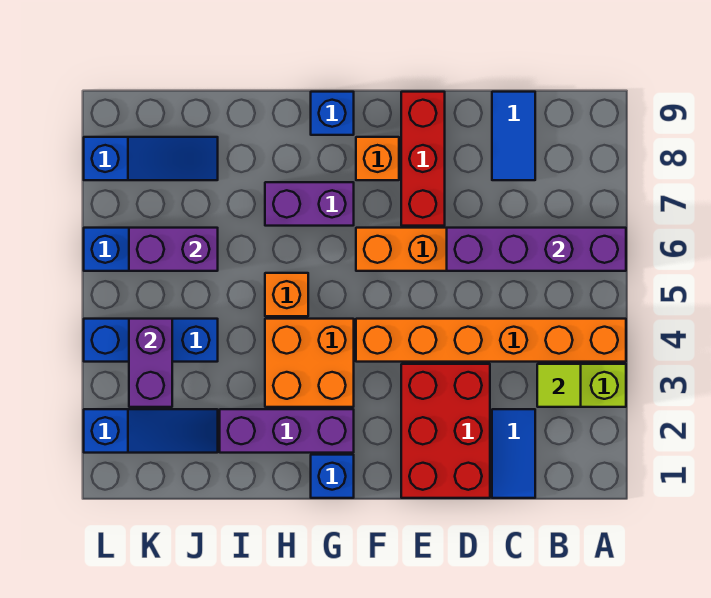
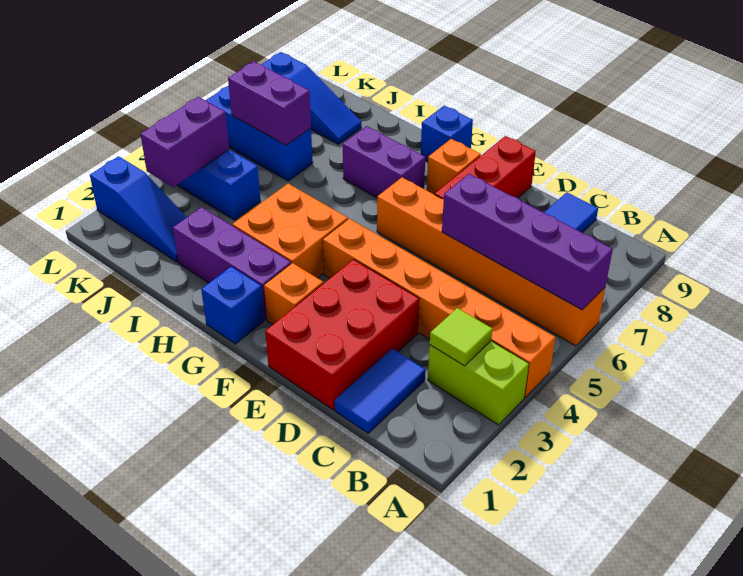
orange 1x1 brick [265,273,308,316] -> orange 1x1 brick moved to [264,263,323,324]

